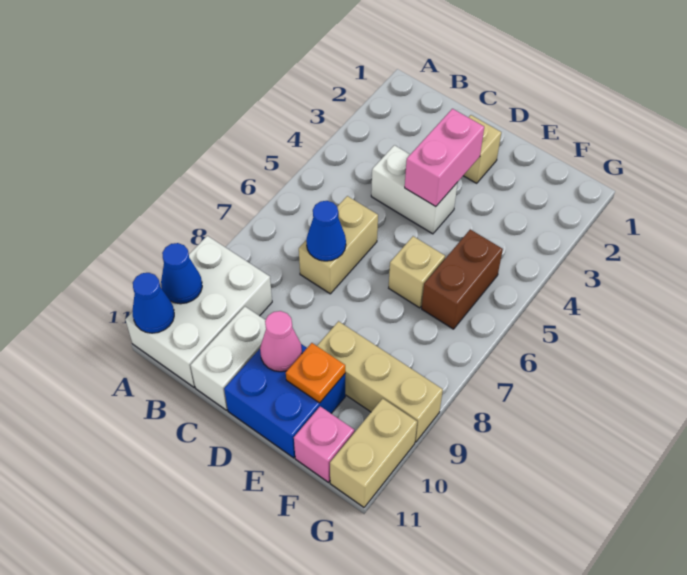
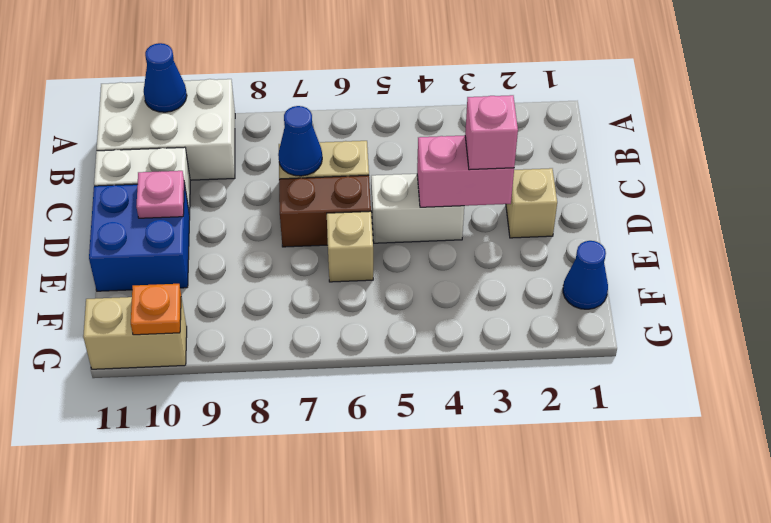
blue 1x1 cone [132,273,174,333] -> blue 1x1 cone moved to [563,241,608,309]
white 1x2 brick [371,145,458,234] -> white 1x2 brick turned to [371,174,464,243]
pink 1x1 cone [260,311,302,372] -> pink 1x1 plate [136,171,184,218]
tan 1x3 brick [317,321,443,442] -> none
orange 1x1 plate [286,343,345,403] -> orange 1x1 plate moved to [131,284,181,335]
brown 1x2 brick [422,230,503,329] -> brown 1x2 brick moved to [279,175,371,247]
pink 1x1 brick [294,406,354,482] -> pink 1x1 brick moved to [465,95,518,170]

